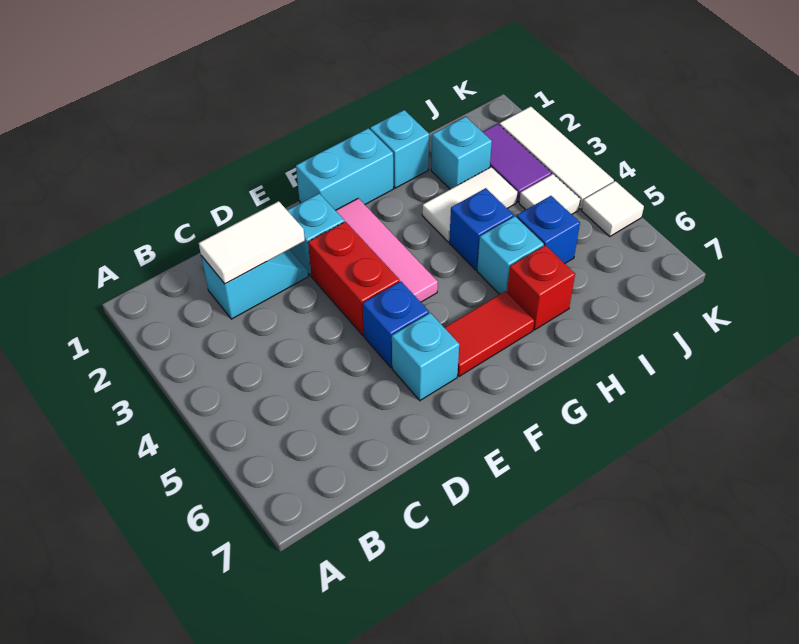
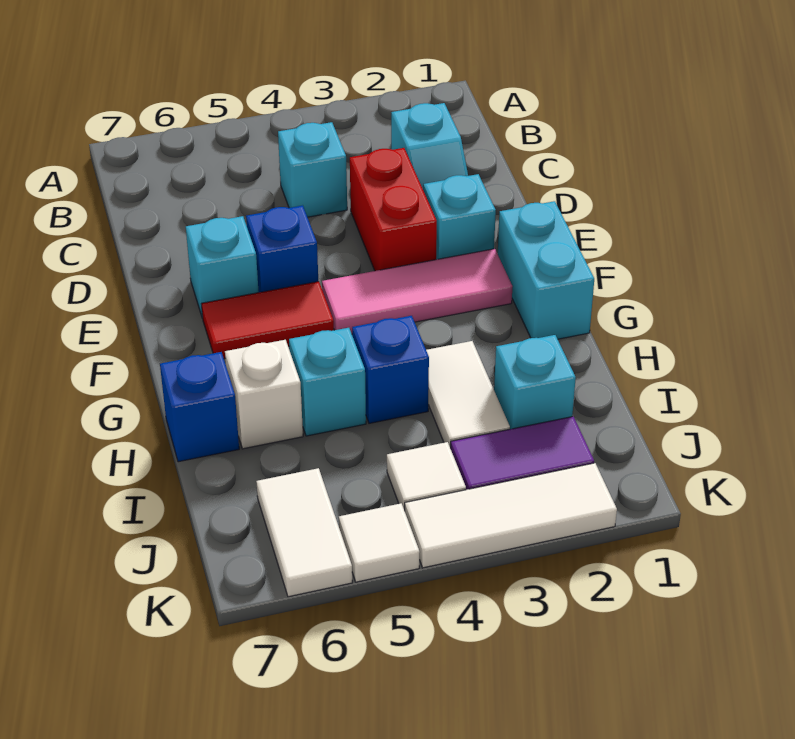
white 1x2 tile [199,201,305,284] -> white 1x2 tile moved to [256,468,352,597]
red 1x2 brick [308,222,400,336] -> red 1x2 brick turned to [350,148,437,271]
red 1x2 tile [444,291,534,376] -> red 1x2 tile turned to [202,281,334,359]
cyan 1x1 brick [370,110,429,188] -> cyan 1x1 brick moved to [278,122,347,217]
red 1x1 brick [507,245,575,330] -> white 1x1 brick [225,340,303,449]
blue 1x1 brick [517,196,580,264] -> blue 1x1 brick moved to [160,352,239,462]

